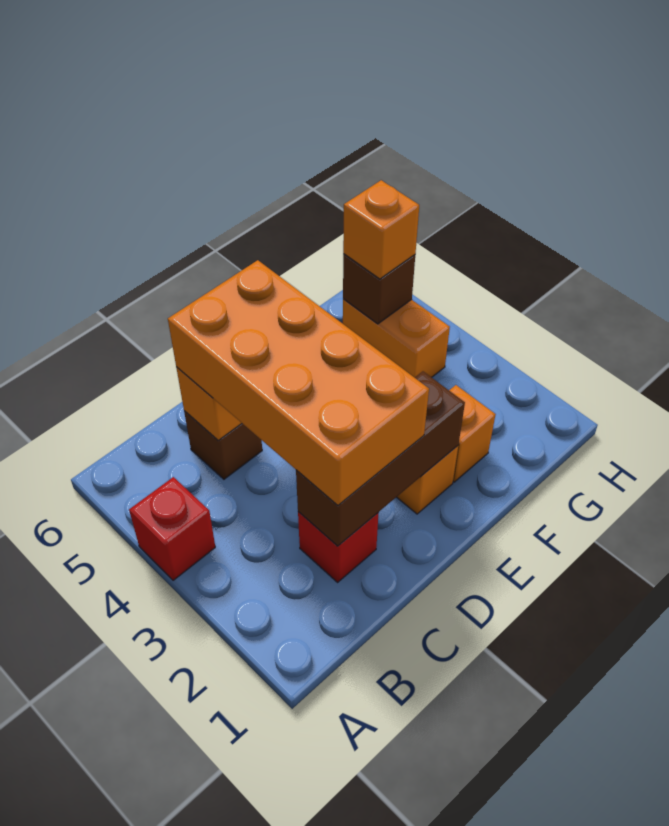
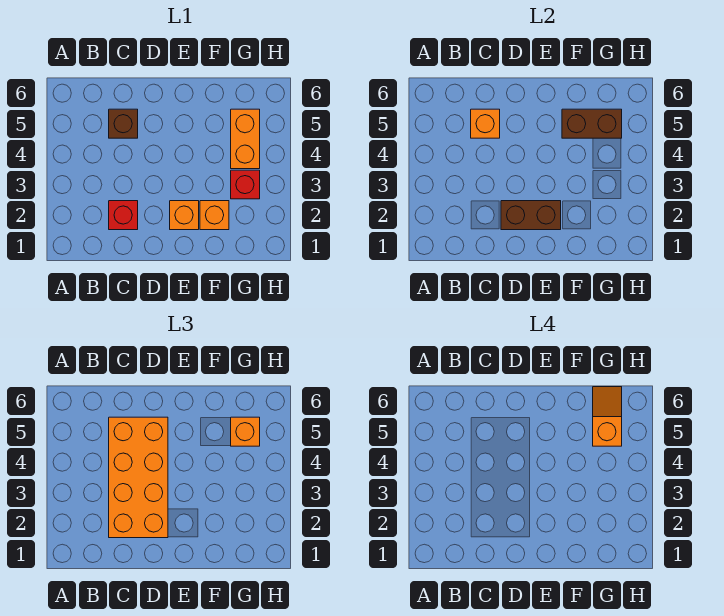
red 1x1 brick [129,477,215,580] -> red 1x1 brick moved to [231,170,260,199]
brown 1x3 brick [296,371,465,546] -> brown 1x2 brick [501,201,561,230]
brown 1x1 brick [343,254,415,324] -> brown 1x2 brick [562,109,622,138]
none -> orange 1x2 slope [593,387,622,446]

